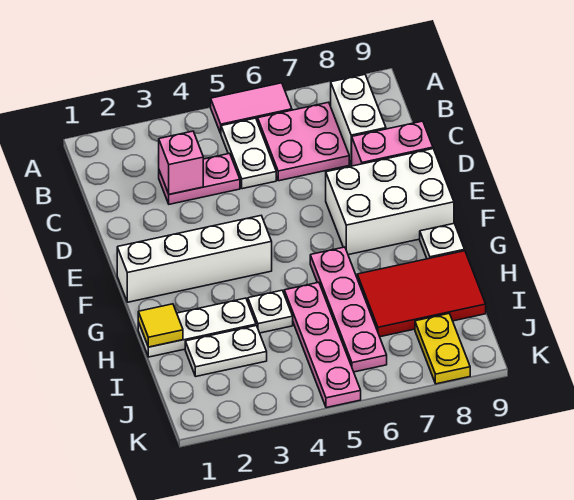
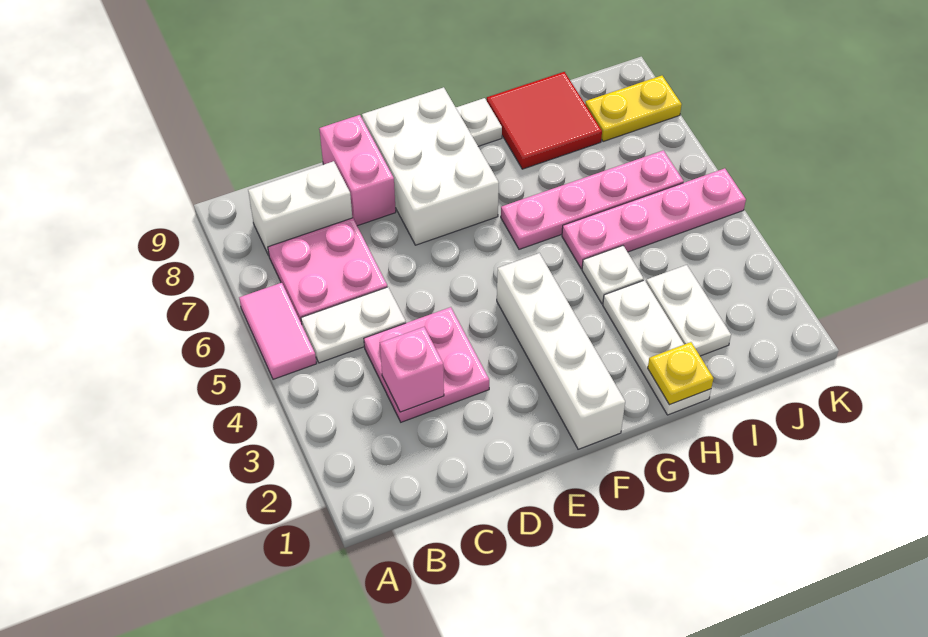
pink 1x2 plate [159,153,240,204] -> pink 2x2 plate [364,307,489,422]
yellow 1x1 tile [138,304,183,347] -> yellow 1x1 plate [648,342,713,405]
red 2x3 tile [357,251,486,337] -> red 2x2 tile [487,72,602,169]

